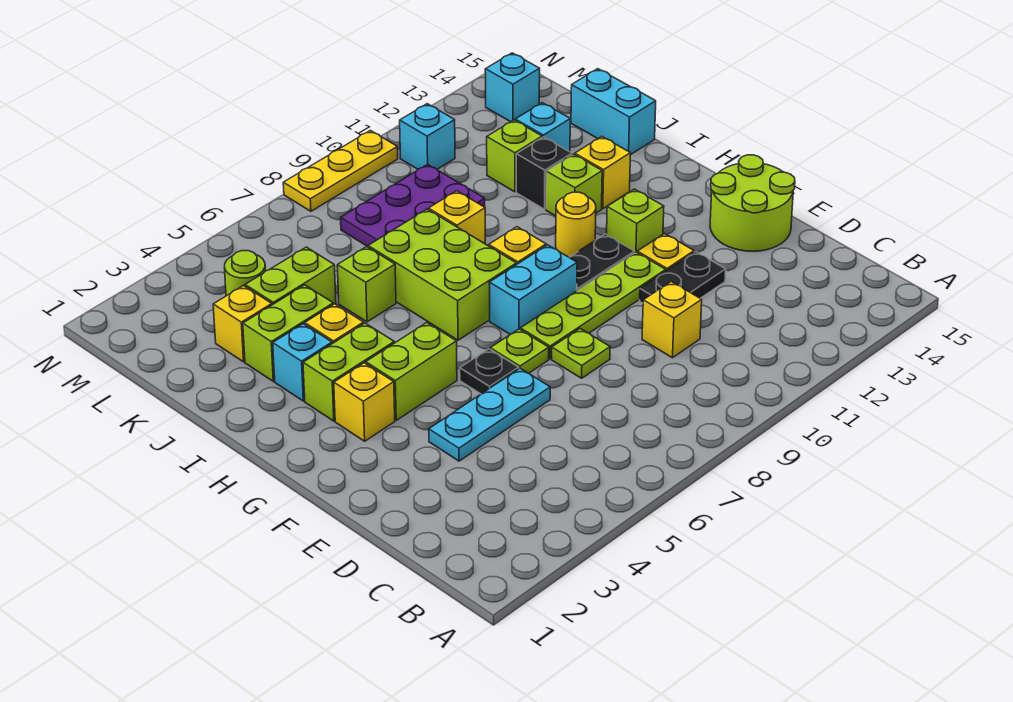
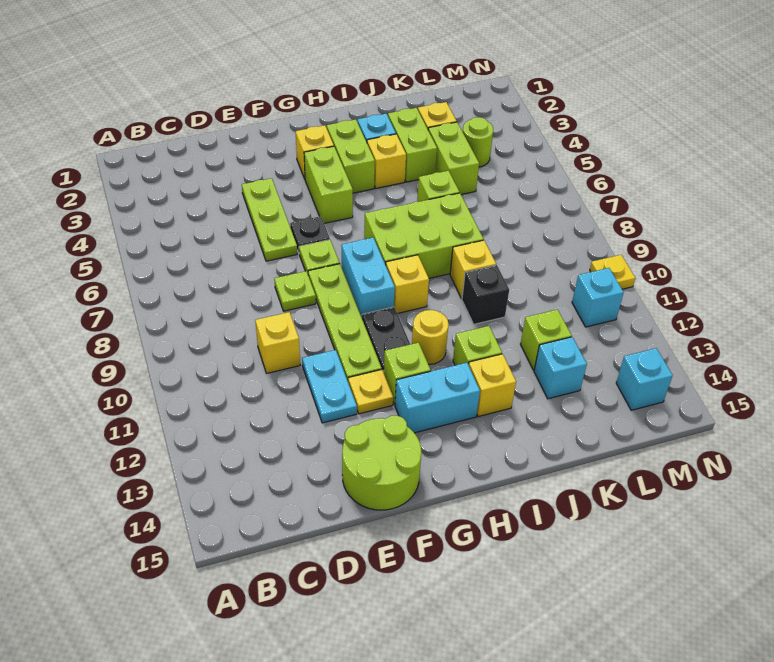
cyan 1x3 plate [429,368,550,461] -> lime 1x3 plate [242,178,297,261]
black 1x2 plate [640,252,726,303] -> cyan 1x2 plate [302,350,357,423]
black 1x1 brick [516,137,572,209] -> black 1x1 brick moved to [462,265,509,324]
cyan 1x2 brick [571,69,656,155] -> cyan 1x2 brick moved to [395,363,480,433]
purple 2x3 plate [341,164,485,246] -> none
yellow 1x3 plate [283,130,398,211] -> yellow 1x1 plate [590,255,635,289]

